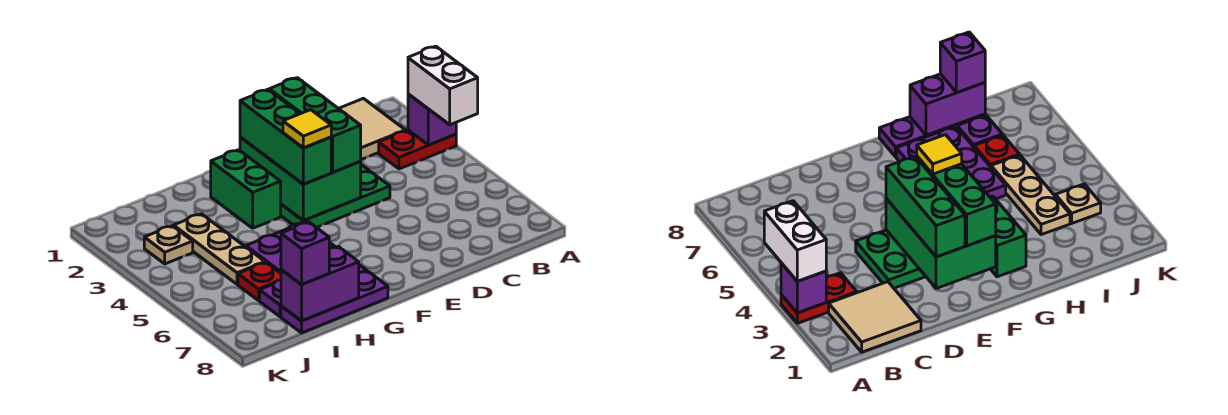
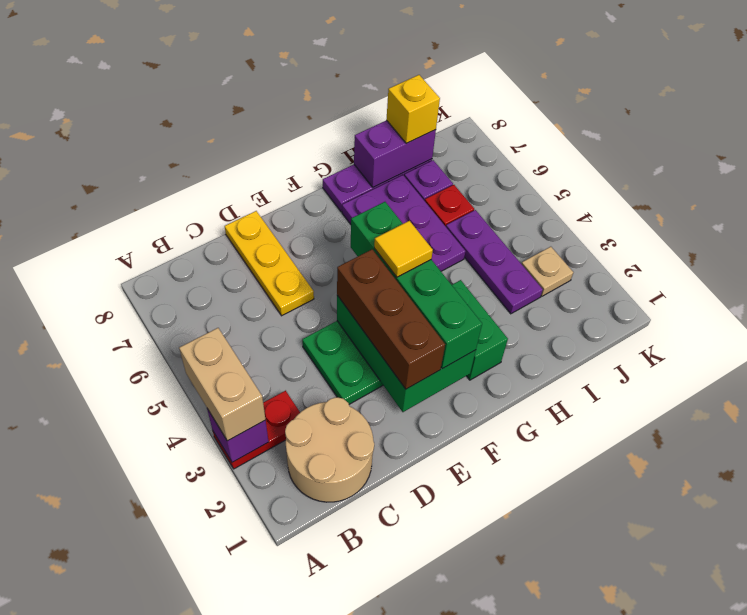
white 1x2 brick [408,46,478,125] -> tan 1x2 brick [179,328,266,441]
tan 2x2 tile [338,98,405,159] -> tan 2x2 round brick [285,397,374,502]
none -> yellow 1x3 plate [225,211,314,316]
green 1x3 brick [269,78,361,172] -> brown 1x3 brick [337,249,445,389]
green 1x3 brick [240,89,331,184] -> green 1x4 brick [351,202,482,369]
tan 1x3 plate [174,214,265,284] -> purple 1x3 plate [446,210,543,314]
purple 1x1 brick [281,222,329,285] -> yellow 1x1 brick [386,75,440,143]

